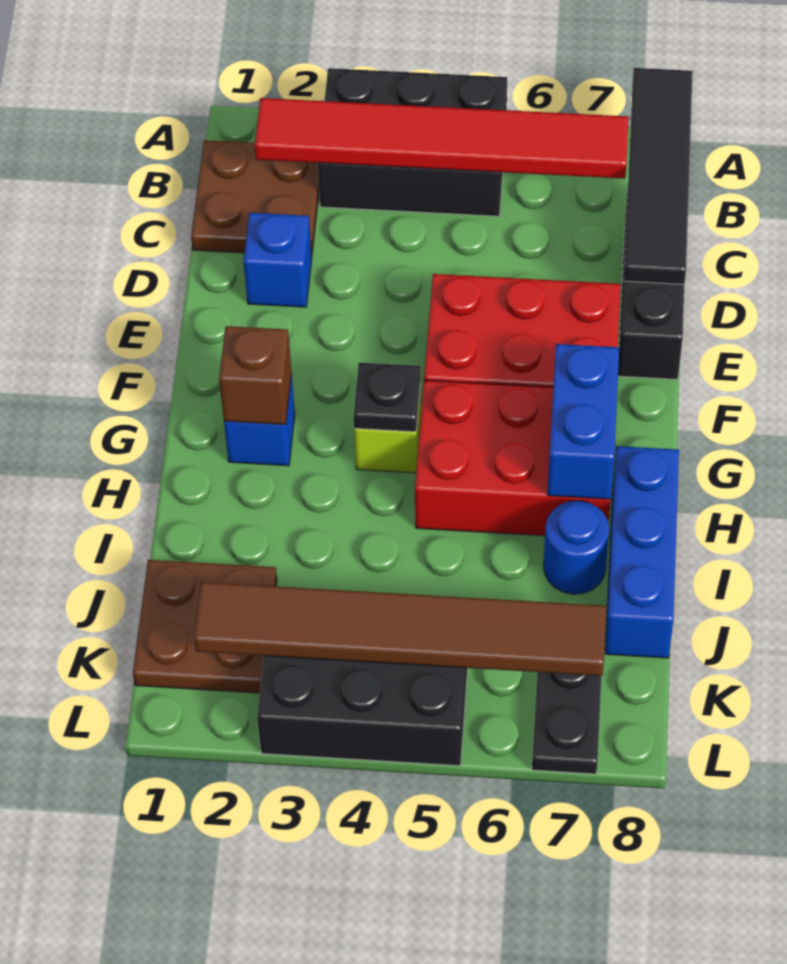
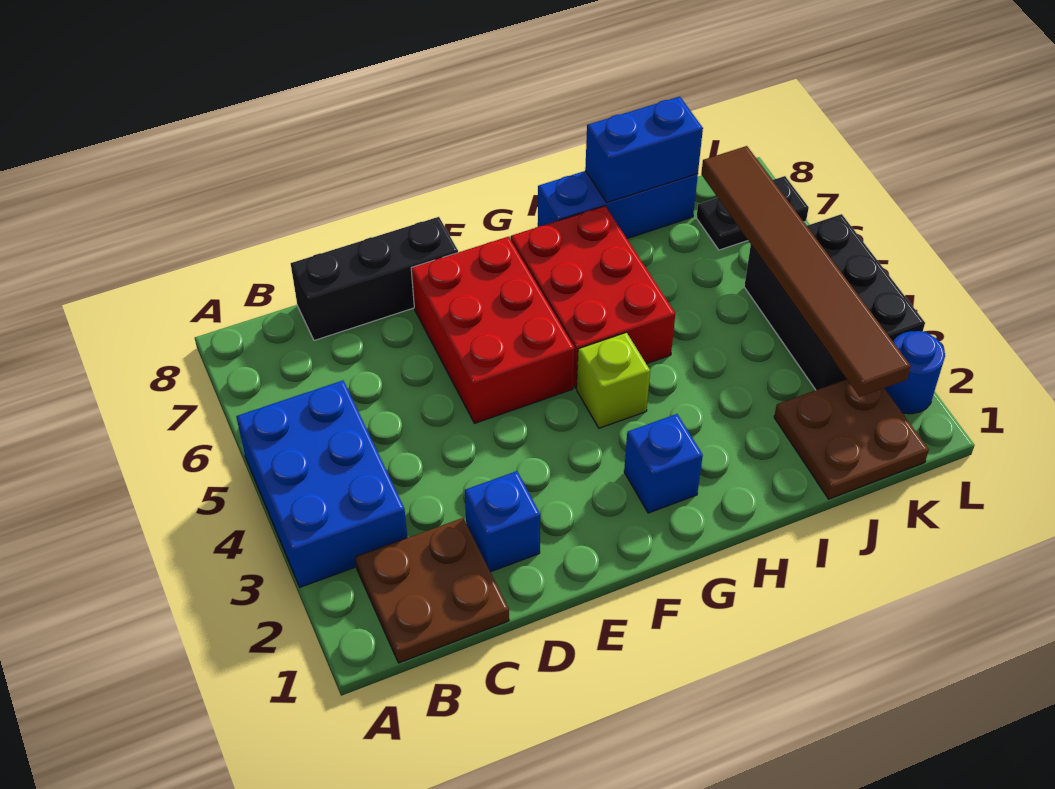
black 2x3 brick [318,68,507,216] -> blue 2x3 brick [236,381,407,587]
black 1x4 tile [624,68,693,284] -> none
red 1x6 tile [255,98,629,179] -> none
brown 1x1 brick [219,326,292,425] -> none
black 1x1 plate [354,362,421,432] -> none
blue 1x2 brick [547,344,619,499] -> blue 1x2 brick moved to [585,97,703,202]
blue 1x1 round brick [544,501,609,594] -> blue 1x1 round brick moved to [885,331,945,414]

